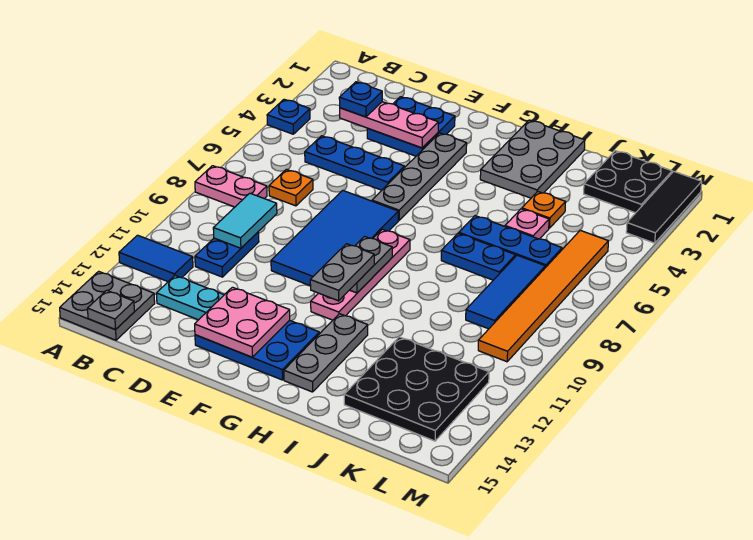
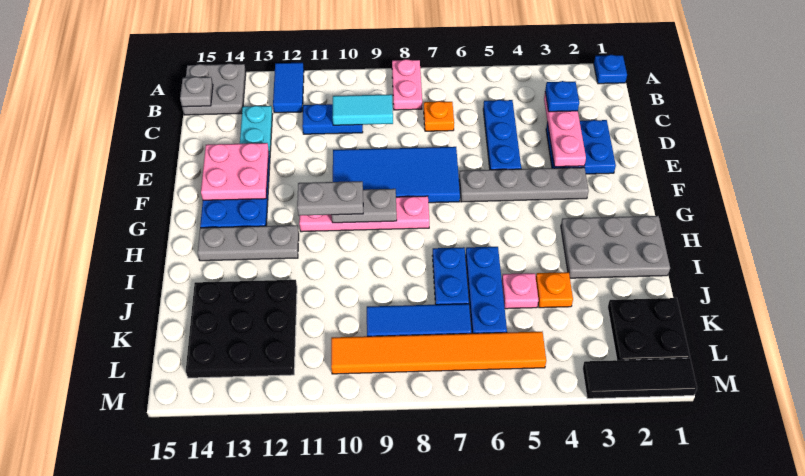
blue 1x1 plate [267,99,310,134] -> blue 1x1 plate moved to [594,55,627,84]

